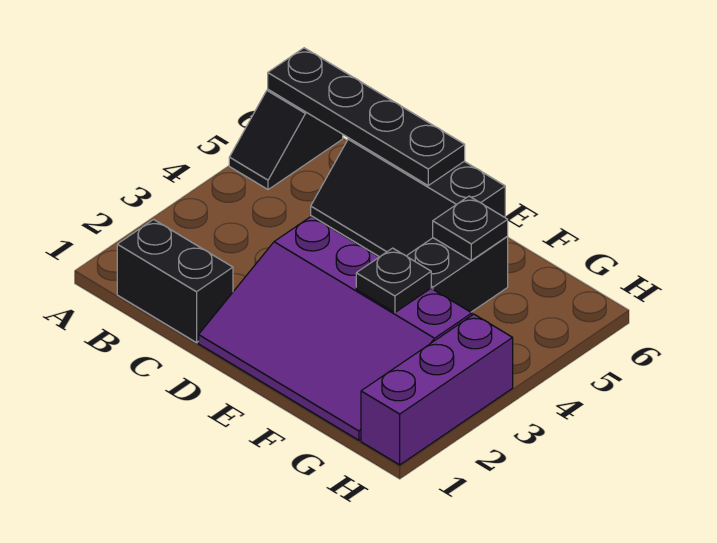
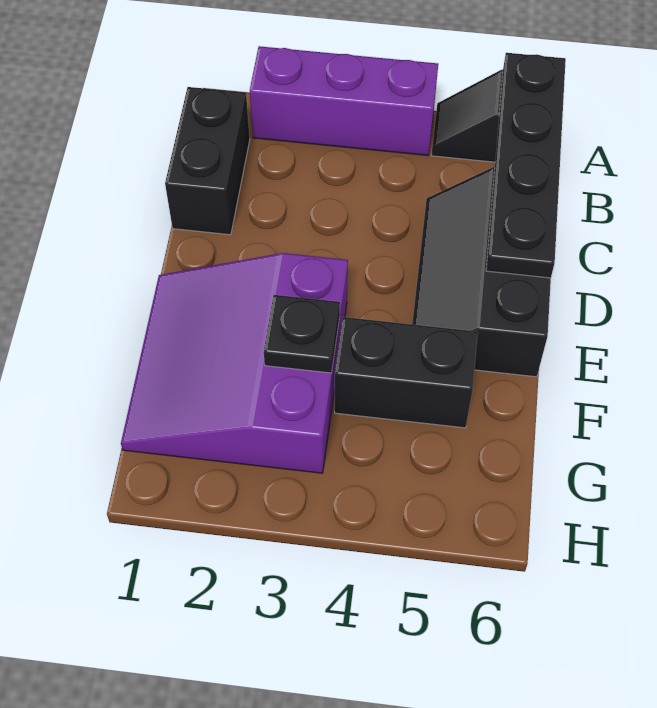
purple 3x4 slope [199,216,472,440] -> purple 3x3 slope [121,253,348,473]
black 1x1 plate [433,196,508,260] -> none
purple 1x3 brick [361,314,513,465] -> purple 1x3 brick moved to [250,46,438,155]

